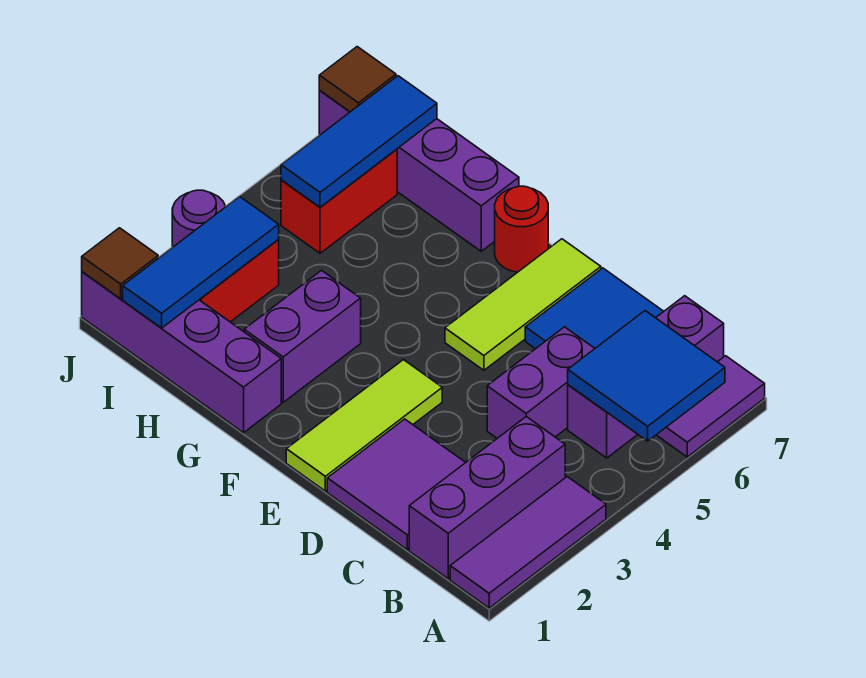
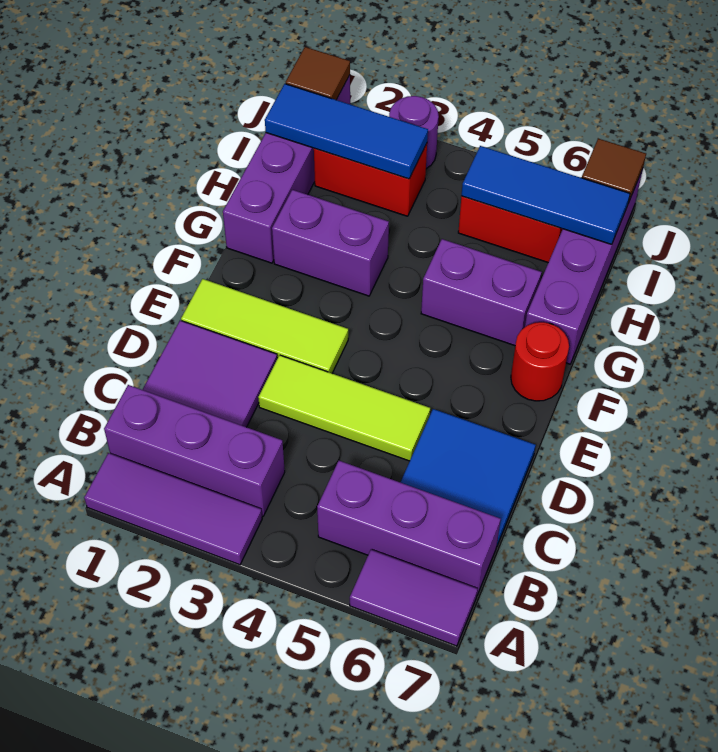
blue 2x2 tile [568,311,725,441] -> none
purple 1x2 brick [487,327,595,438] -> purple 1x2 brick moved to [421,239,542,346]
lime 1x3 tile [445,239,601,370] -> lime 1x3 tile moved to [258,355,430,461]

